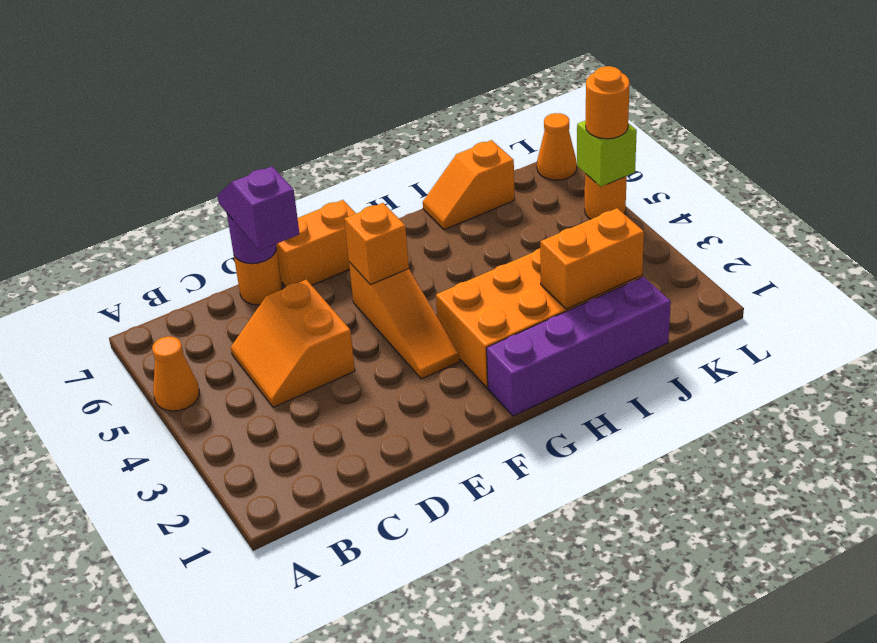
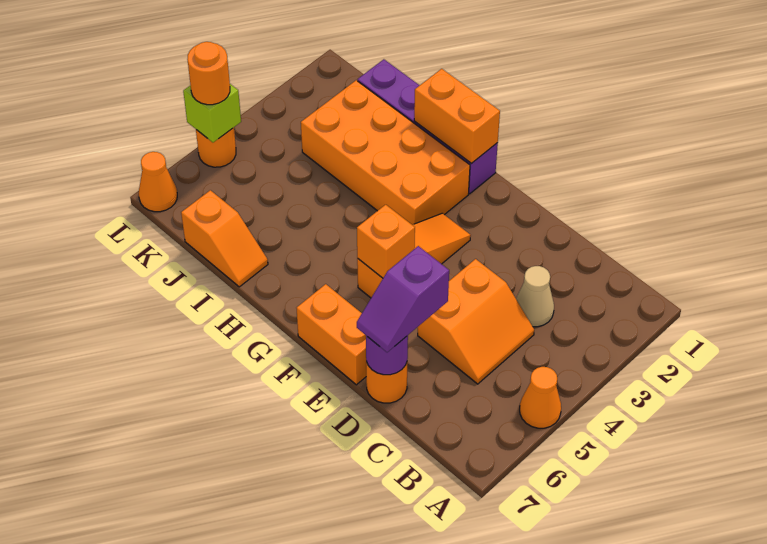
none -> tan 1x1 cone [516,266,554,327]
orange 1x2 brick [540,208,644,309] -> orange 1x2 brick moved to [414,69,500,164]

